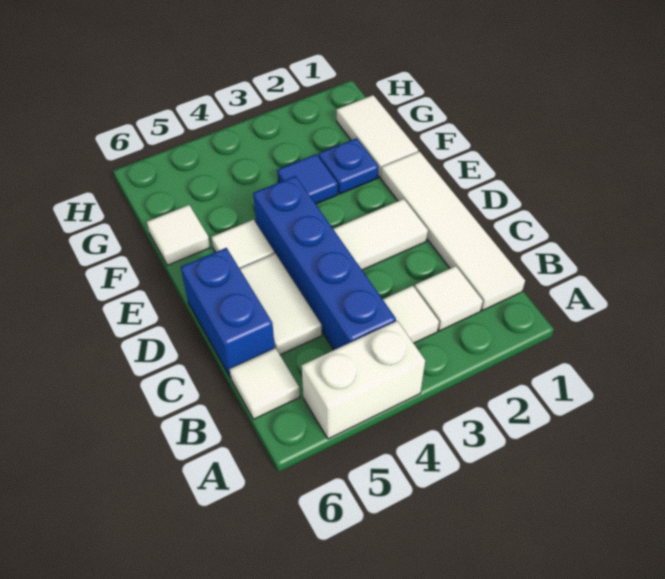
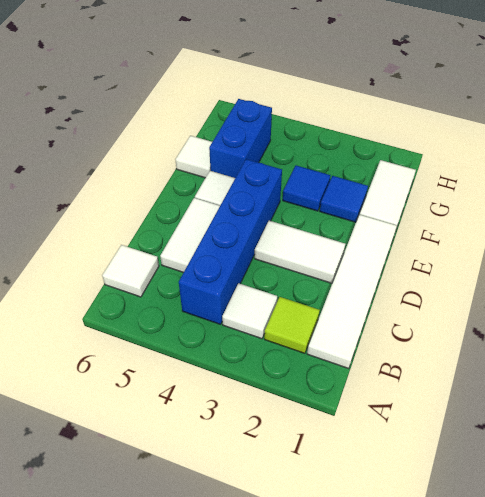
white 1x2 brick [302,321,425,439] -> none
white 1x1 tile [415,266,483,331] -> lime 1x1 tile [264,297,320,353]
blue 1x2 brick [181,248,275,378] -> blue 1x2 brick moved to [209,99,272,178]
blue 1x1 plate [319,138,379,194] -> blue 1x1 tile [320,176,368,222]

